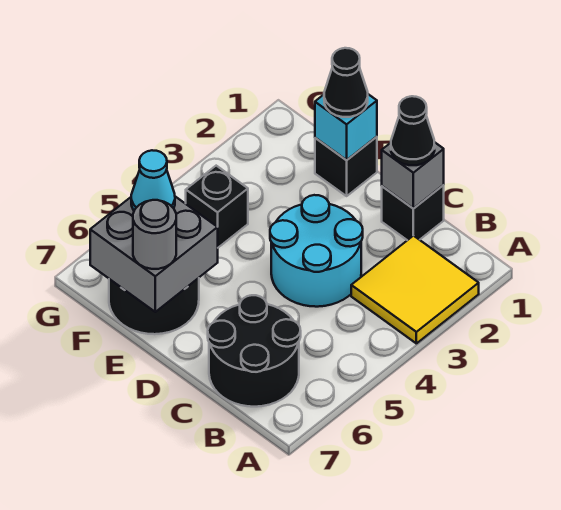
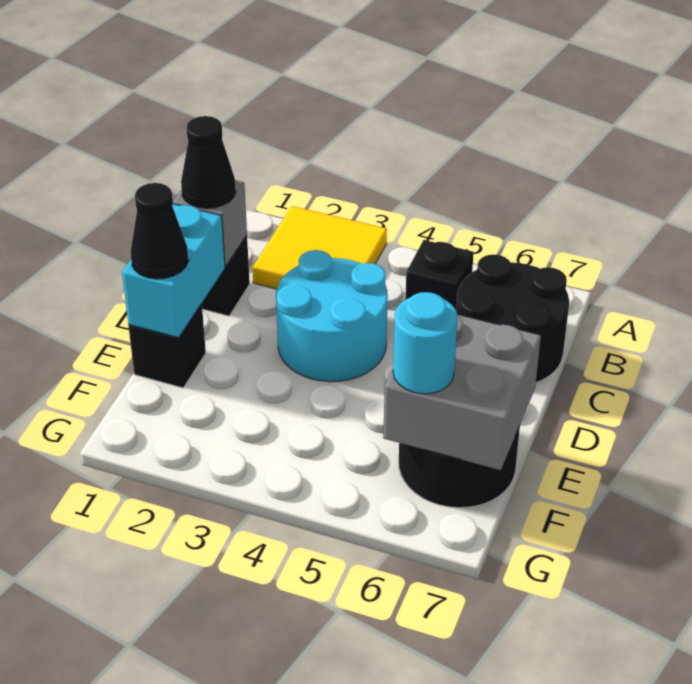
cyan 1x1 brick [315,94,377,160] -> cyan 1x2 brick [122,204,225,338]
grey 1x1 round brick [133,200,176,269] -> none
black 1x1 brick [186,166,248,248] -> black 1x1 brick moved to [405,240,474,309]
cyan 1x1 cone [131,150,175,210] -> cyan 1x1 round brick [393,292,458,394]

